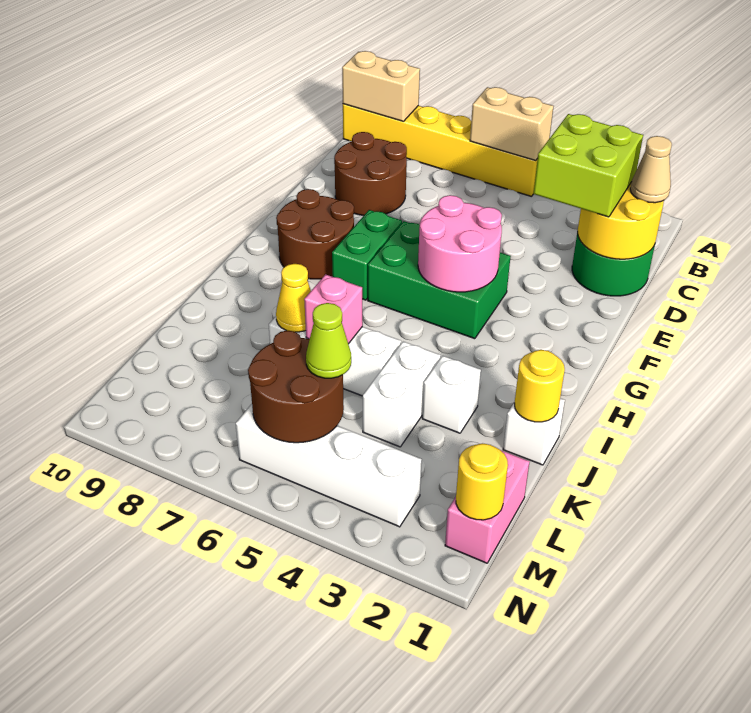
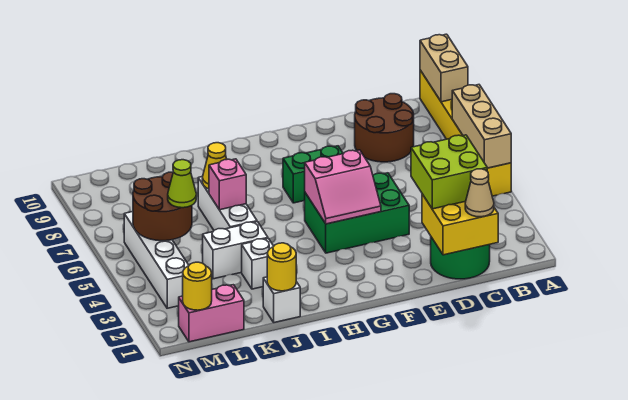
tan 1x2 brick [470,87,554,161] -> tan 1x3 brick [452,85,511,168]
yellow 2x2 round brick [578,183,664,259] -> yellow 2x2 brick [422,194,498,255]
green 2x3 brick [368,221,511,339] -> green 2x3 brick turned to [305,173,409,253]
pink 2x2 round brick [418,195,502,292] -> pink 2x2 slope [305,150,381,224]
brown 2x2 round brick [276,189,354,279] -> none

